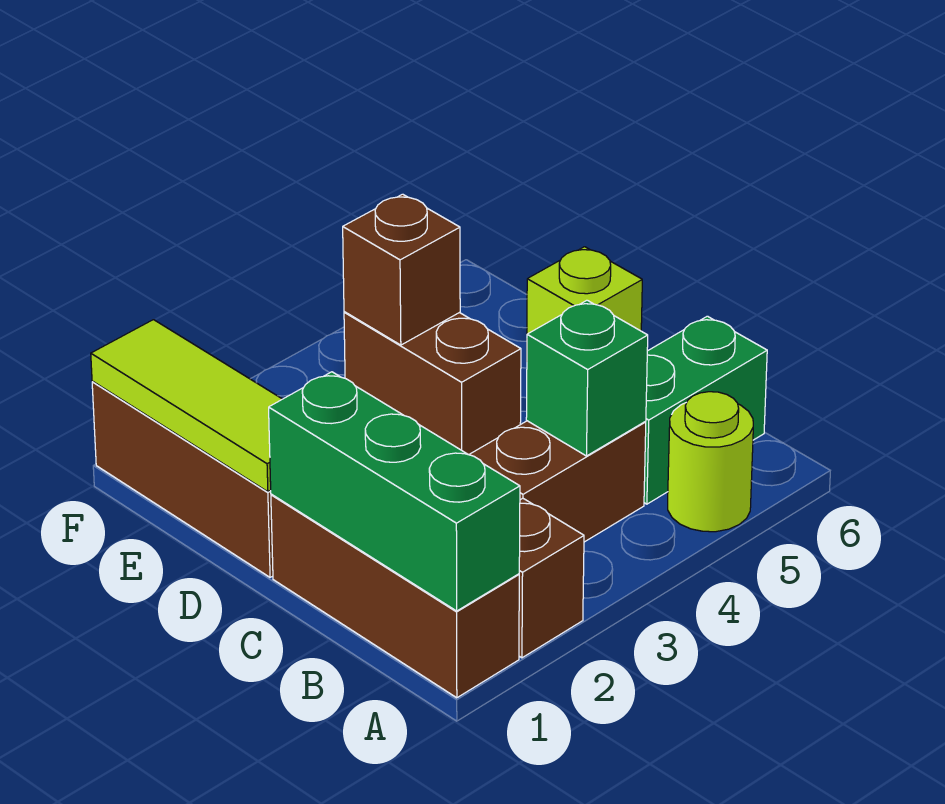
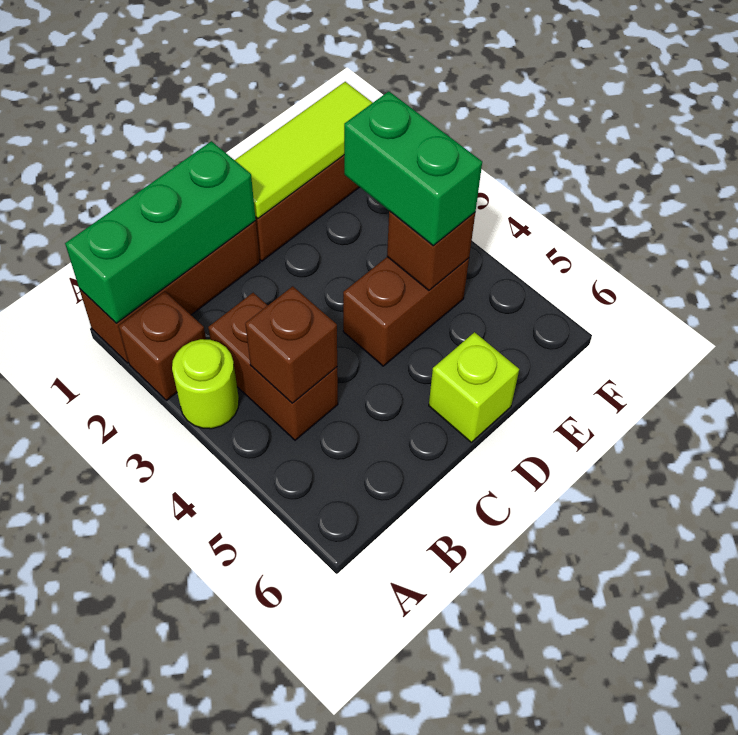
lime 1x1 round brick [668,392,753,532] -> lime 1x1 round brick moved to [172,339,239,429]
green 1x1 brick [526,300,648,456] -> brown 1x1 brick [245,286,337,403]
green 1x2 brick [644,316,767,504] -> green 1x2 brick moved to [344,91,482,246]

